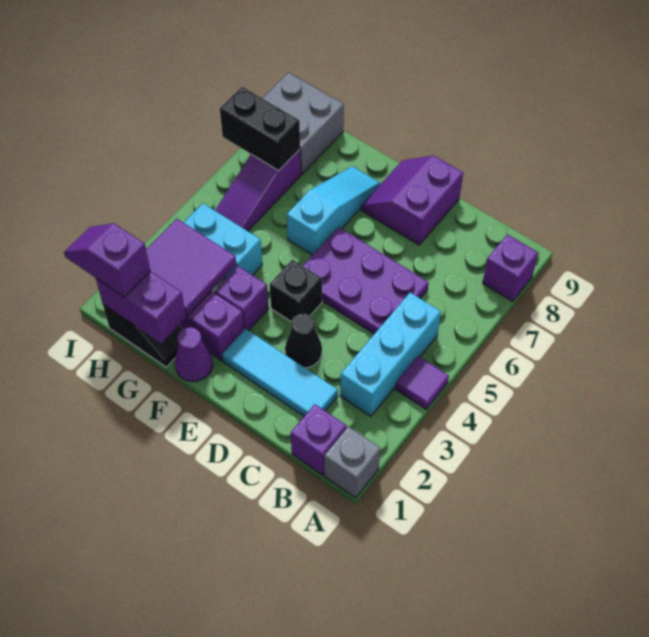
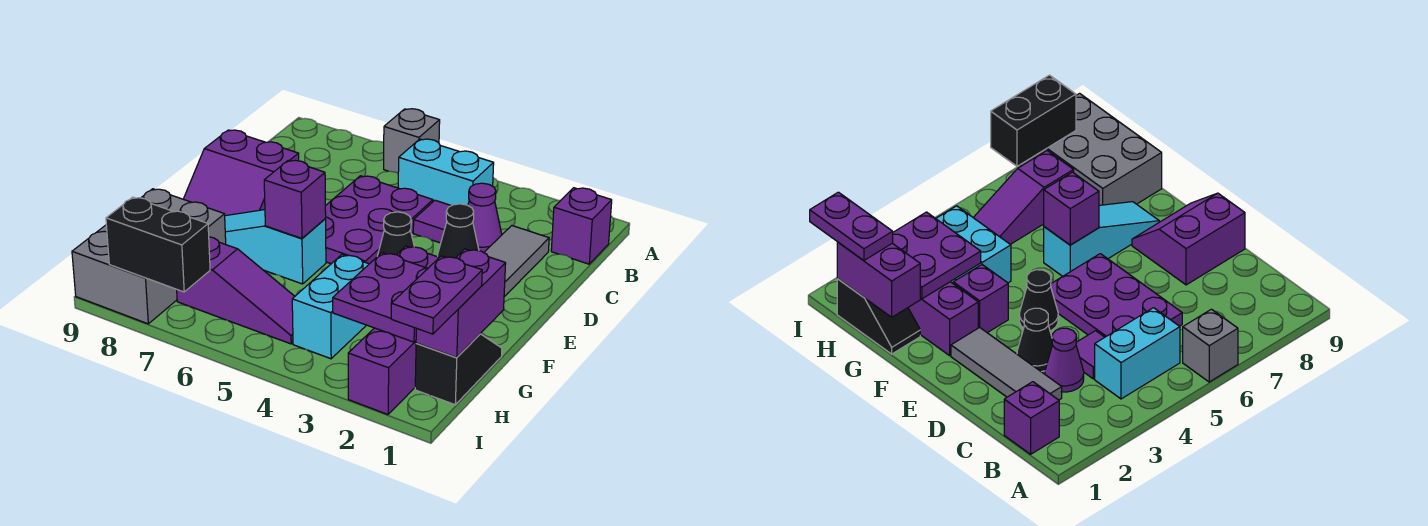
grey 1x1 brick [324,427,381,498] -> grey 1x1 brick moved to [384,109,440,173]
purple 1x1 tile [396,356,449,409] -> purple 1x1 tile moved to [413,200,451,243]
purple 1x1 brick [483,234,538,301] -> purple 1x1 brick moved to [264,160,326,238]
cyan 1x3 brick [340,292,441,416] -> cyan 1x2 brick [398,139,494,206]
cyan 1x3 tile [222,329,338,416] -> grey 1x3 tile [484,226,549,297]
black 1x1 brick [270,260,322,321] -> black 1x1 cone [377,212,414,257]
purple 1x1 cone [175,327,213,382] -> purple 1x1 cone moved to [468,183,502,252]
purple 2x2 tile [146,219,236,316] -> purple 2x2 plate [333,253,428,342]
purple 1x2 slope [64,223,150,297] -> purple 1x2 plate [391,256,482,334]
black 1x2 brick [220,87,300,171] -> black 1x2 brick turned to [106,197,210,292]
grey 2x2 brick [262,72,344,174] -> grey 2x3 brick [72,189,226,324]

